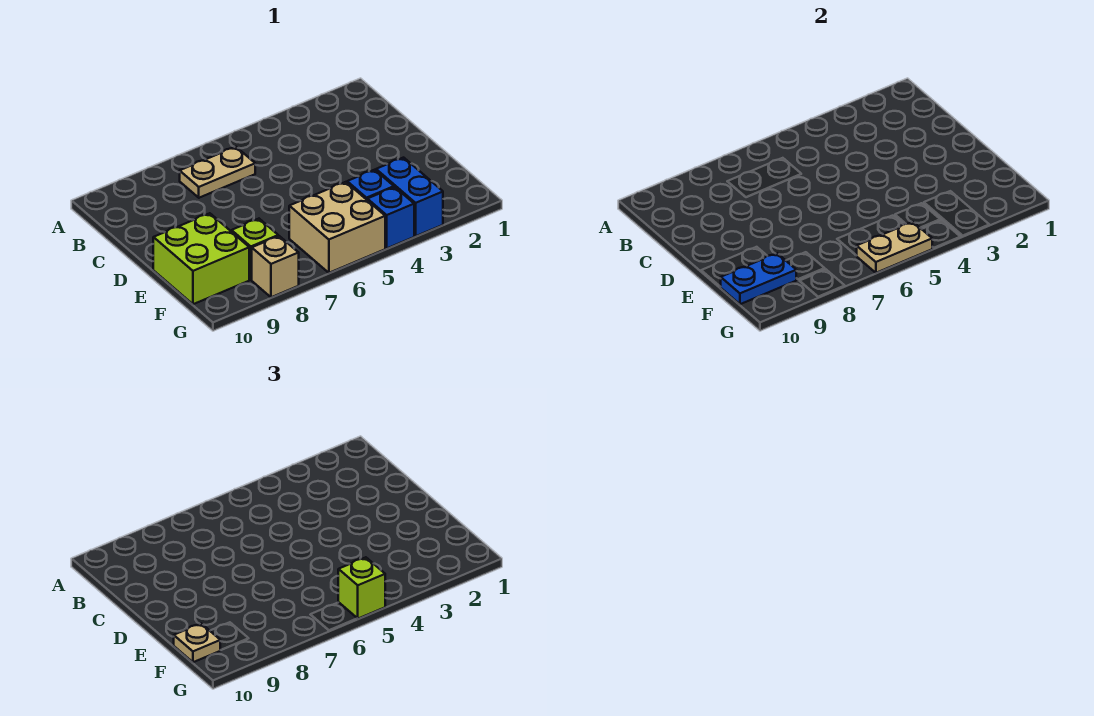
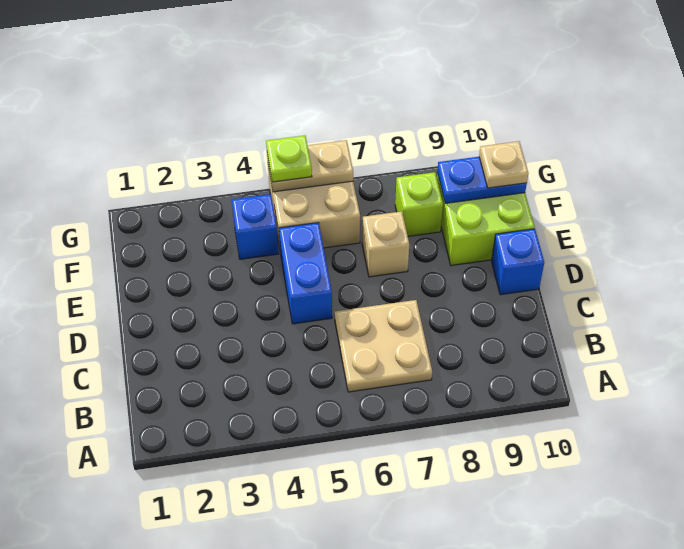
tan 1x2 plate [180,147,255,198] -> tan 2x2 plate [334,300,432,392]
blue 1x2 brick [376,158,443,236] -> blue 1x2 brick moved to [279,223,332,324]
blue 1x1 brick [367,187,414,248] -> blue 1x1 brick moved to [492,229,544,295]
lime 1x1 brick [338,557,385,619] -> lime 1x1 plate [266,136,312,182]
tan 1x1 brick [252,236,299,297] -> tan 1x1 brick moved to [362,211,409,277]

